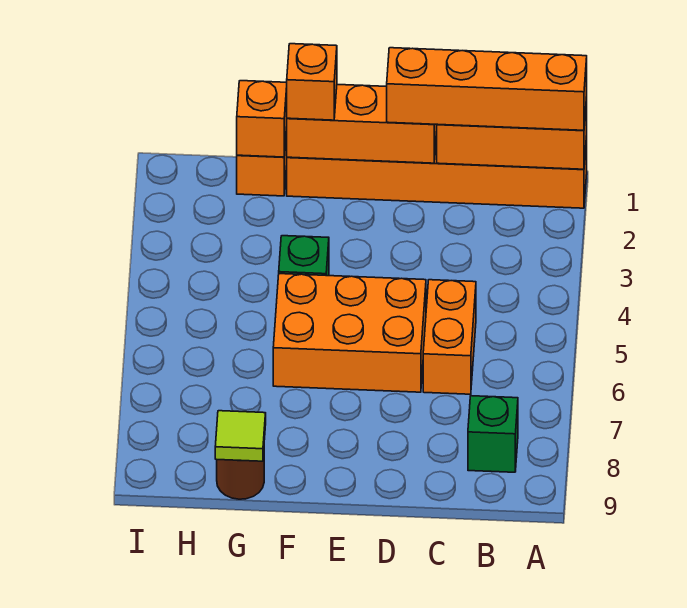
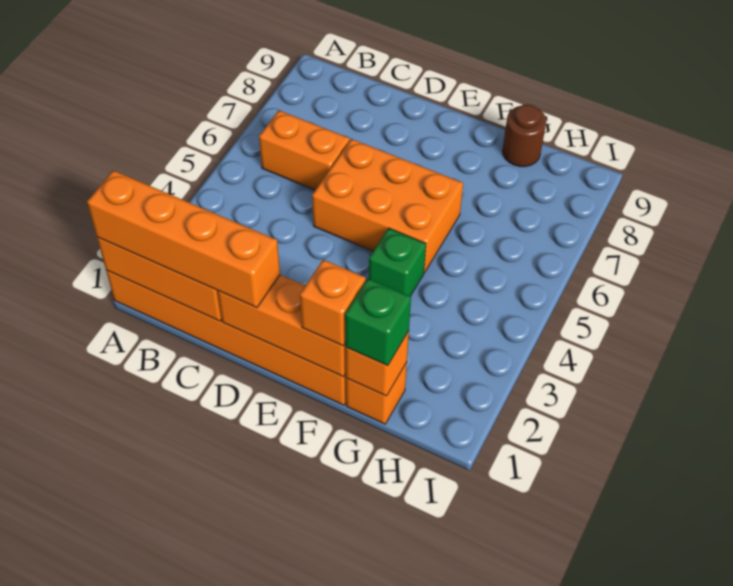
green 1x1 brick [468,396,518,472] -> green 1x1 brick moved to [345,279,411,366]
orange 1x2 brick [423,280,476,394] -> orange 1x2 brick turned to [259,110,350,190]
lime 1x1 tile [215,411,266,461] -> none

